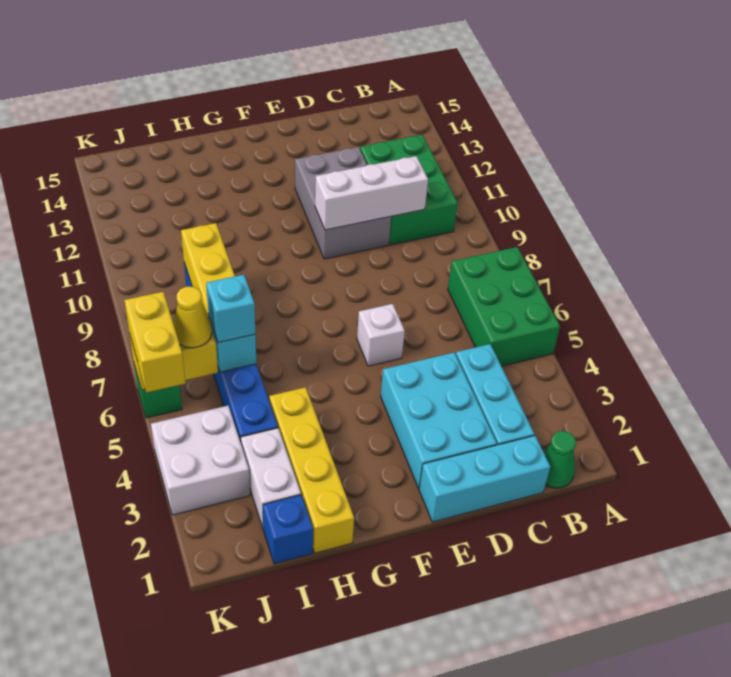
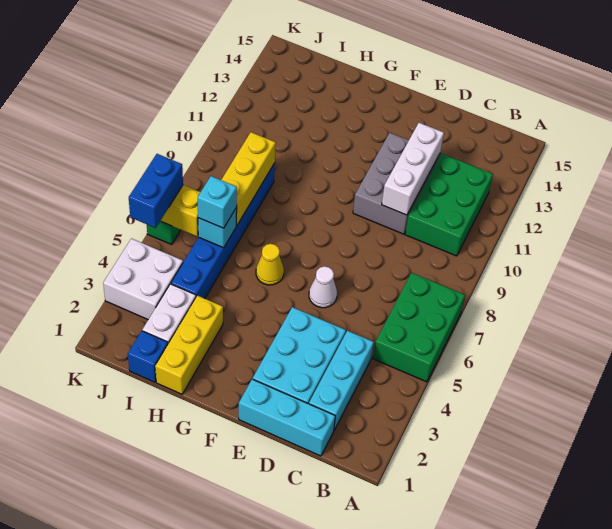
green 1x1 cone [544,431,576,488] -> none
white 1x3 brick [315,156,428,230] -> white 1x3 brick turned to [382,123,444,215]
white 1x1 brick [357,304,405,366] -> white 1x1 cone [309,266,337,308]
yellow 1x4 brick [269,387,354,553] -> yellow 1x3 brick [155,296,223,394]
yellow 1x1 cone [173,286,212,348] -> yellow 1x1 cone moved to [256,244,284,285]
yellow 1x2 brick [124,292,185,393] -> blue 1x2 brick [129,154,183,228]

